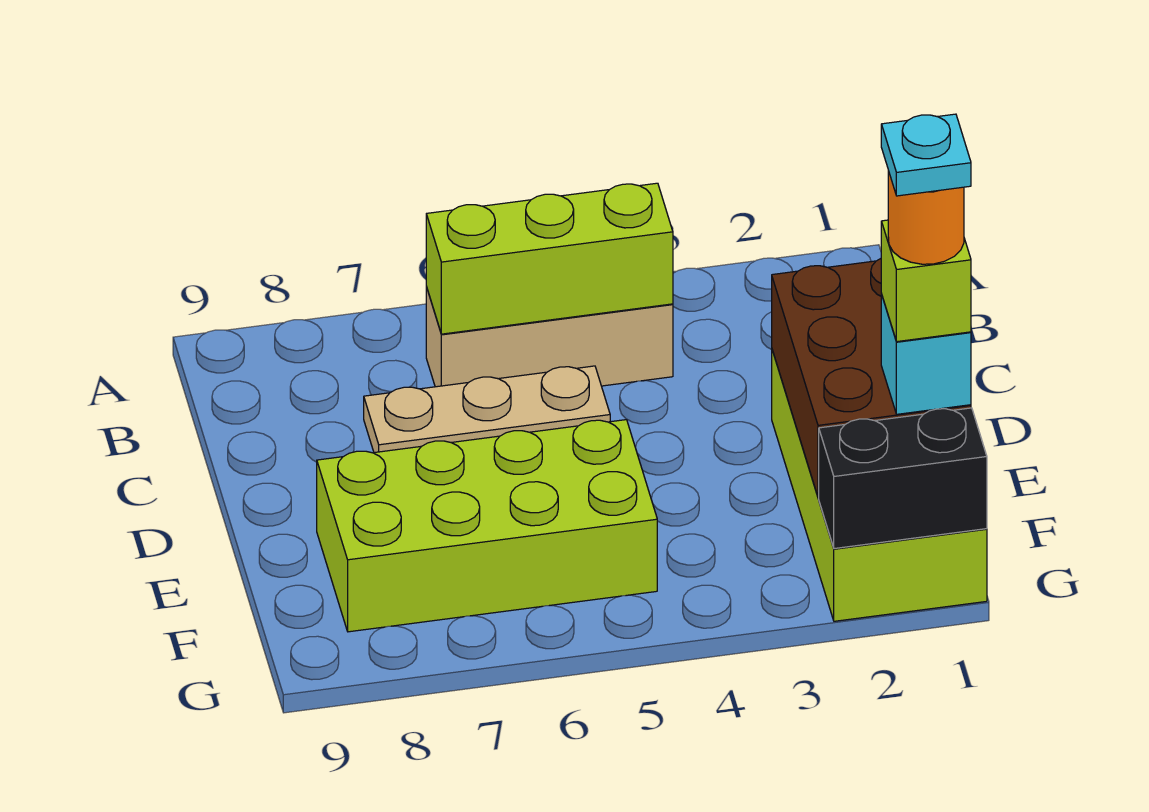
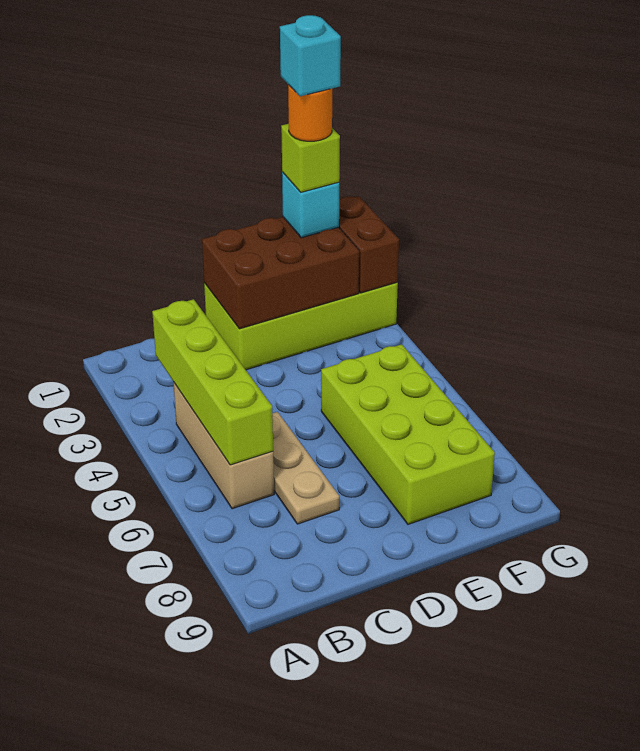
lime 1x3 brick [426,183,673,334] -> lime 1x4 brick [152,299,273,465]
cyan 1x1 plate [881,114,971,196] -> cyan 1x1 brick [280,15,341,96]
black 1x2 brick [819,408,987,549] -> brown 1x2 brick [339,196,399,293]

